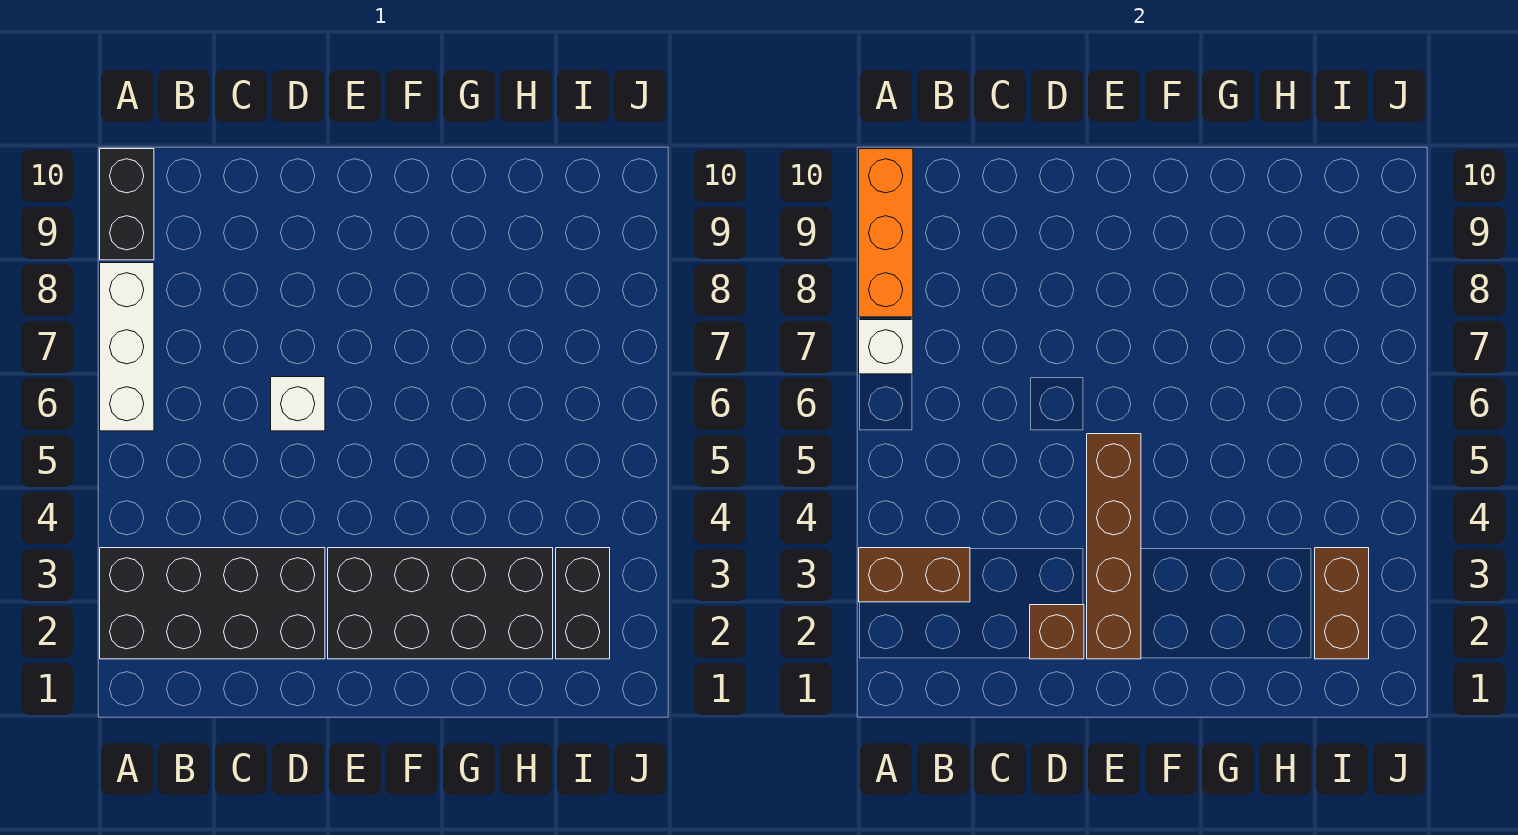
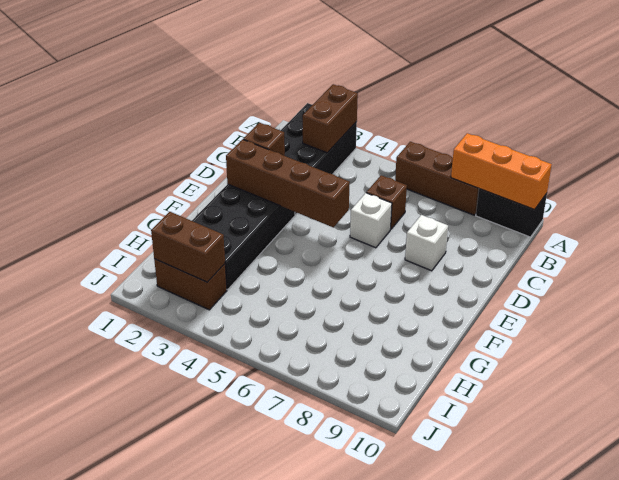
white 1x3 brick [100,263,154,431] -> brown 1x3 brick [395,142,479,215]
white 1x1 brick [859,320,913,374] -> white 1x1 brick moved to [405,215,448,271]
none -> brown 1x1 brick [366,175,407,229]
black 1x2 brick [556,548,610,659] -> brown 1x2 brick [154,259,227,310]

